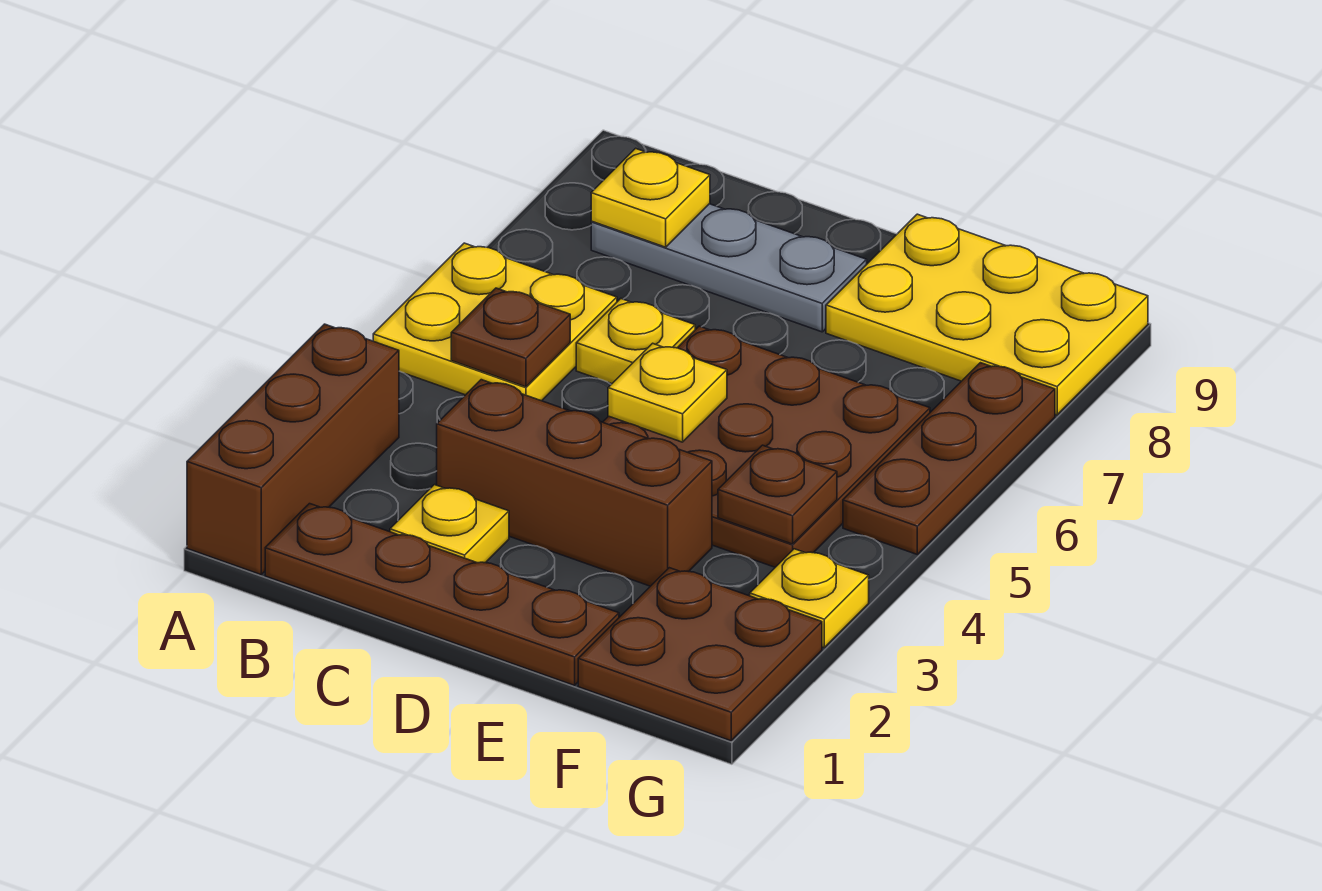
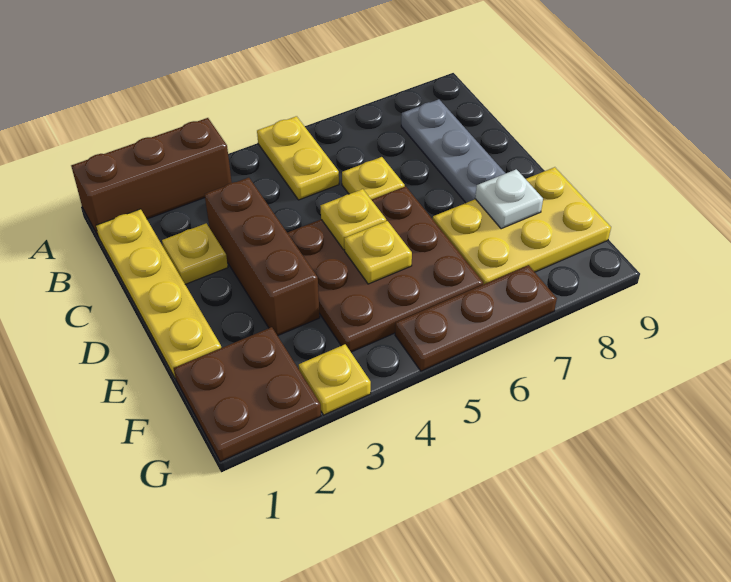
yellow 2x2 plate [373,243,617,401] -> yellow 1x2 plate [257,116,339,200]
brown 1x4 plate [265,504,619,685] -> yellow 1x4 plate [96,209,221,379]
brown 1x1 plate [451,288,570,387] -> none
yellow 1x1 plate [591,148,710,247] -> yellow 1x1 plate moved to [344,221,412,284]
yellow 2x3 plate [826,214,1148,415] -> yellow 2x3 plate turned to [433,167,611,284]
none -> white 1x1 plate [475,169,543,229]
brown 1x1 plate [718,445,837,544] -> none

